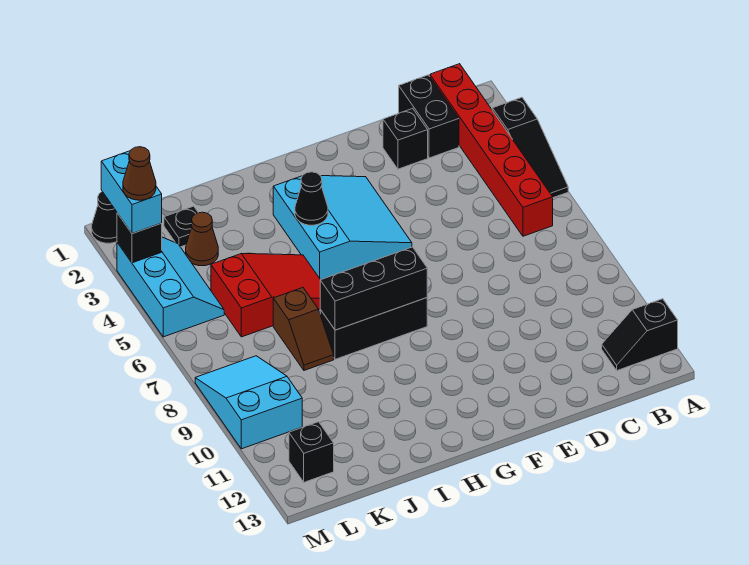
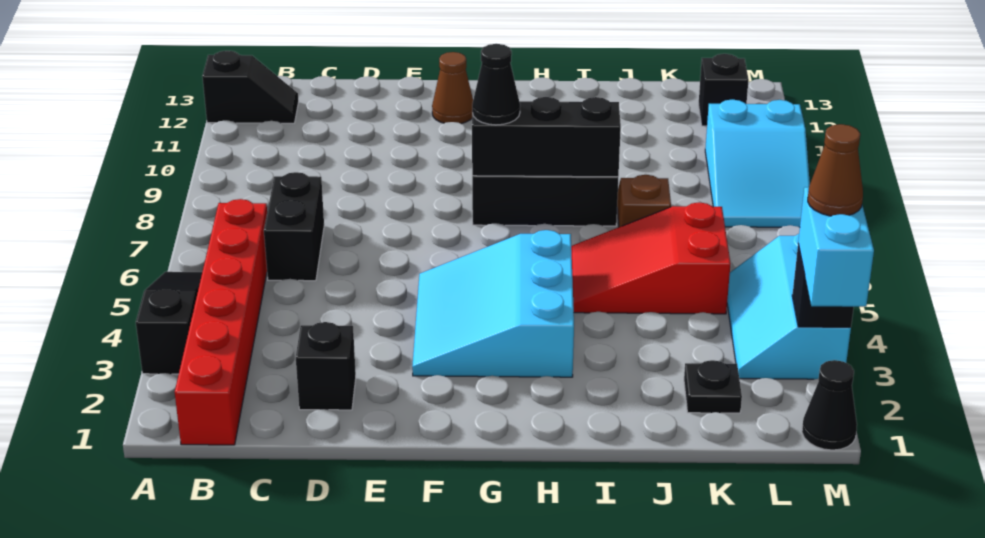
black 1x2 brick [399,75,459,158] -> black 1x2 brick moved to [264,172,324,281]
black 1x1 cone [295,172,328,225] -> black 1x1 cone moved to [472,44,520,125]
brown 1x1 cone [186,212,218,266] -> brown 1x1 cone moved to [432,52,473,124]

